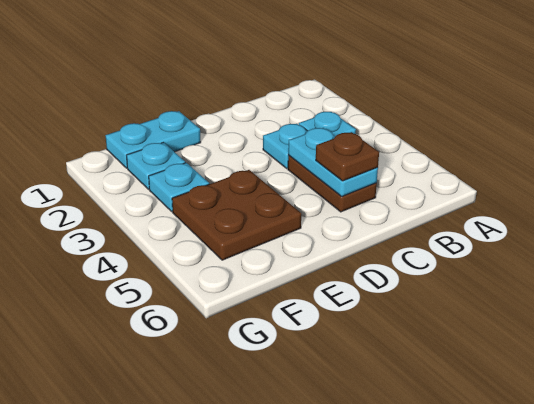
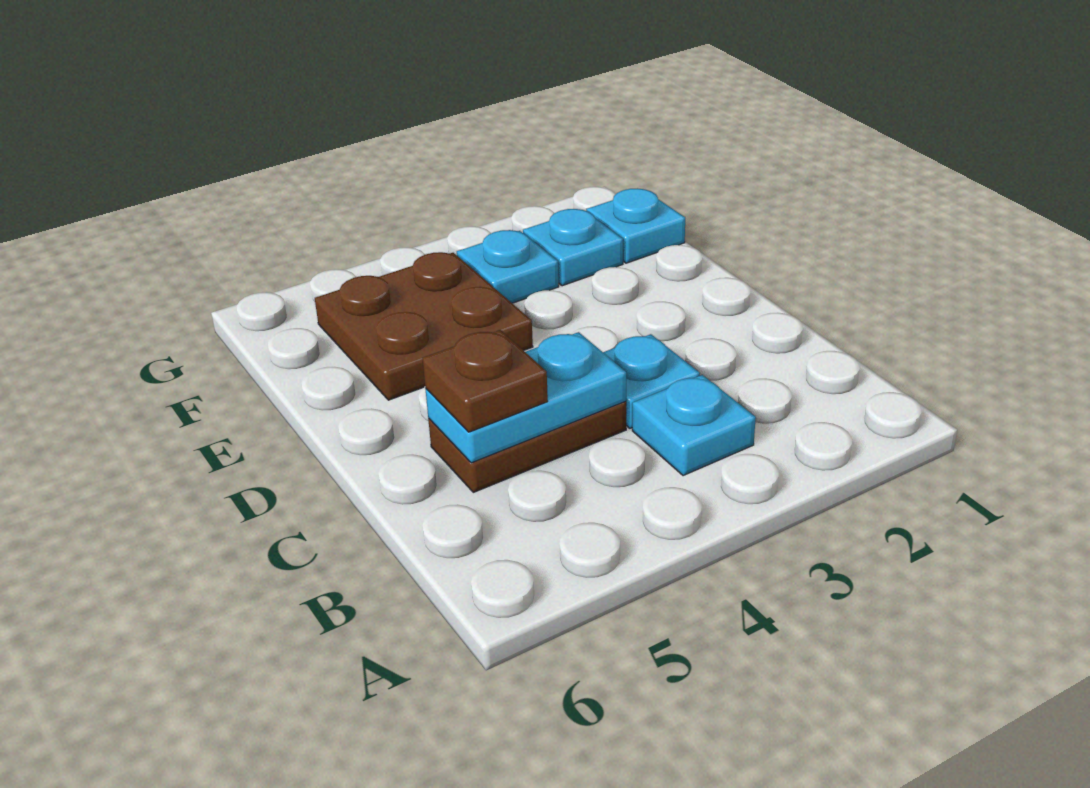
cyan 1x2 plate [105,111,201,168] -> cyan 1x1 plate [586,188,685,263]

